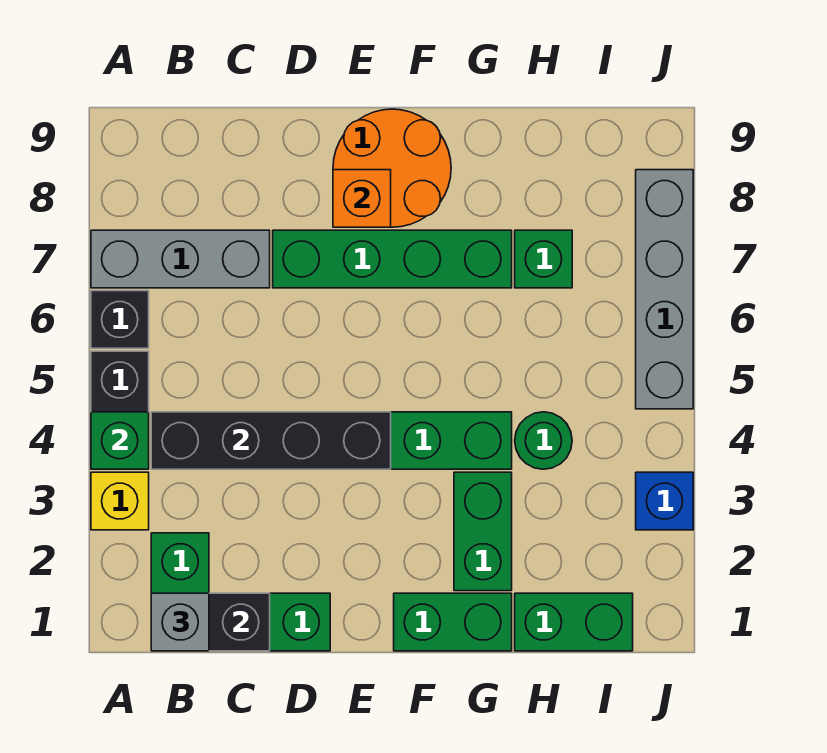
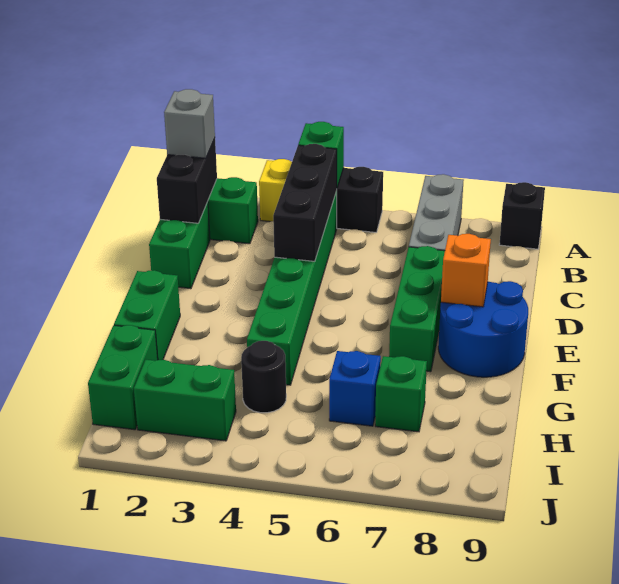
black 1x1 brick [91,291,149,348] -> black 1x1 brick moved to [499,182,545,249]
black 1x4 brick [151,412,391,469] -> black 1x3 brick [273,144,337,261]
green 1x4 brick [273,230,512,288] -> green 1x3 brick [389,246,445,372]
orange 2x2 round brick [333,109,451,227] -> blue 2x2 round brick [438,281,528,377]
green 1x2 brick [454,472,512,591] -> green 1x2 brick moved to [134,360,236,441]
green 1x1 round brick [515,412,572,469] -> black 1x1 round brick [241,341,286,413]
blue 1x1 brick [636,472,693,530] -> blue 1x1 brick moved to [329,351,381,426]
grey 1x4 brick [636,170,693,409] -> none

